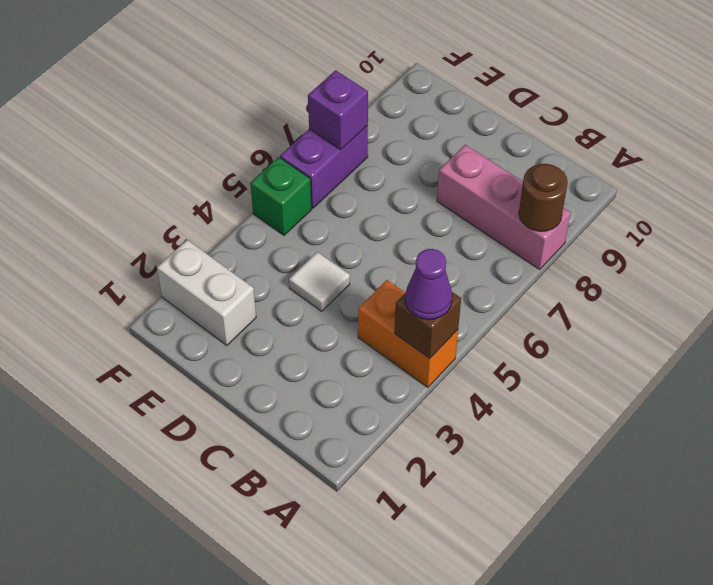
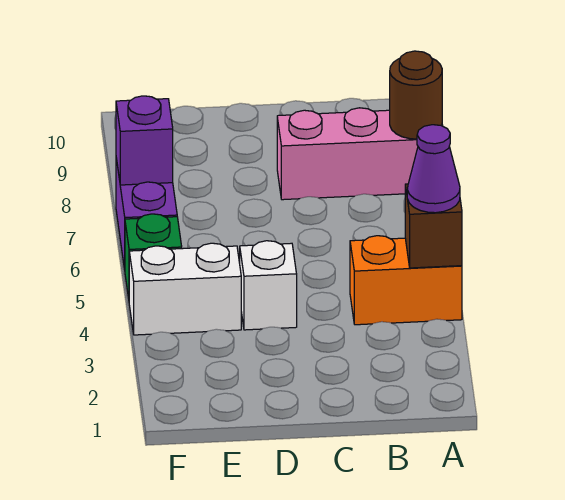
white 1x1 tile [289,252,350,311] -> white 1x1 brick [240,241,297,330]
white 1x2 brick [157,240,256,345] -> white 1x2 brick moved to [129,243,241,335]

